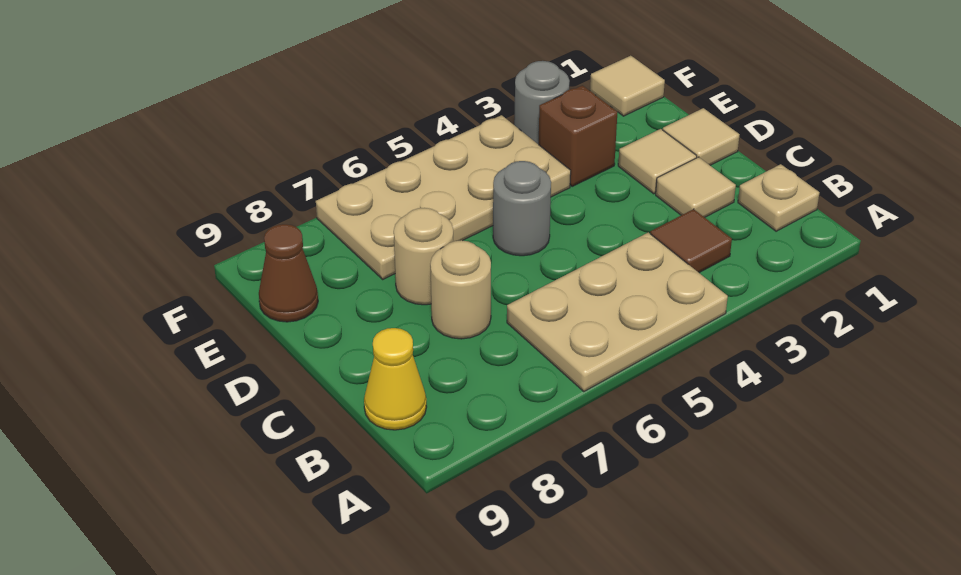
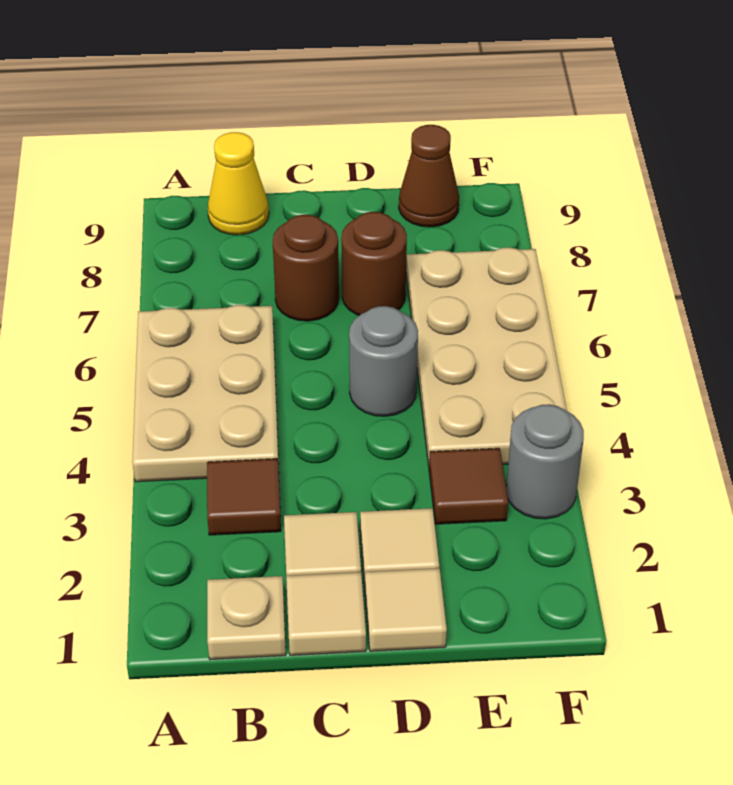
tan 1x1 round brick [430,240,491,339] -> brown 1x1 round brick [273,215,339,321]
tan 1x1 round brick [394,208,453,305] -> brown 1x1 round brick [341,212,407,315]
brown 1x1 brick [539,85,617,186] -> brown 1x1 tile [429,448,508,524]
tan 1x1 tile [590,56,665,116] -> tan 1x1 tile moved to [286,572,366,655]

